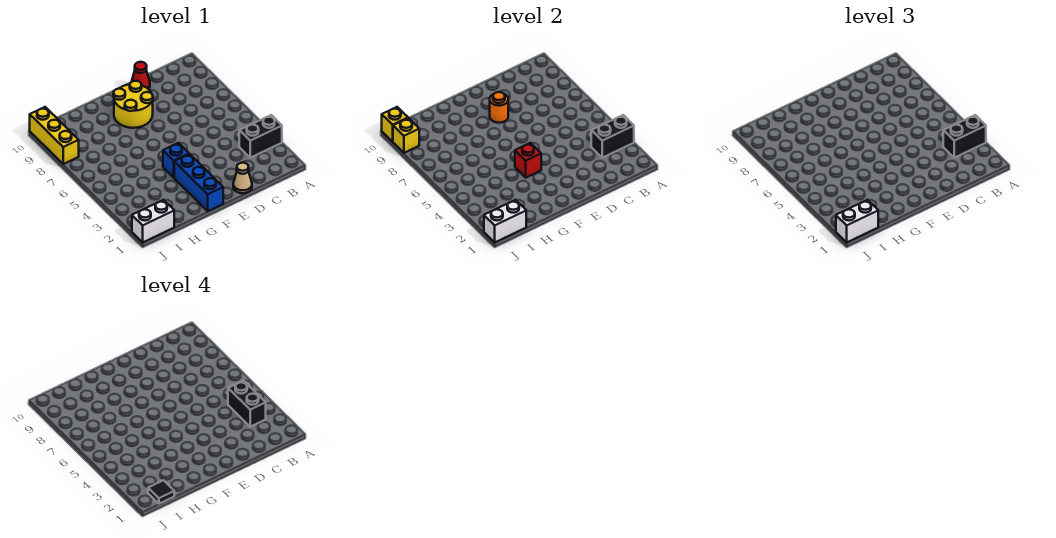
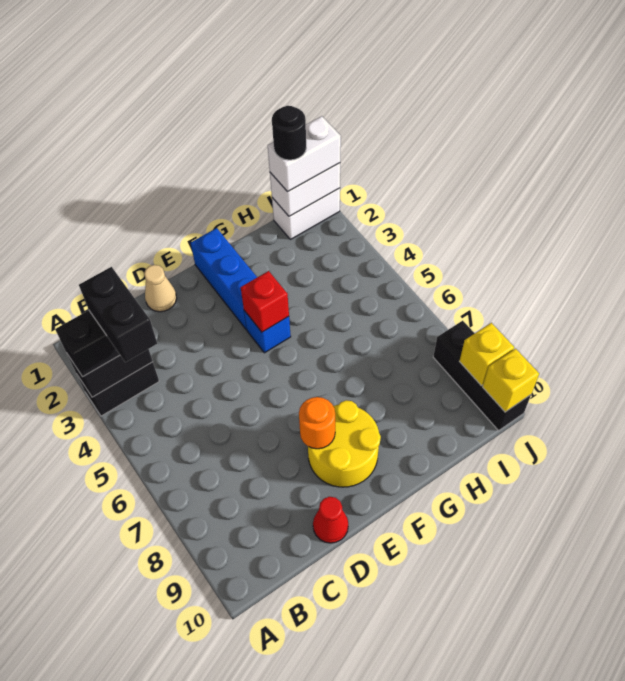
black 1x1 tile [148,480,174,504] -> black 1x1 round brick [272,106,306,160]
yellow 1x3 brick [30,107,79,164] -> black 1x3 brick [433,321,531,431]

